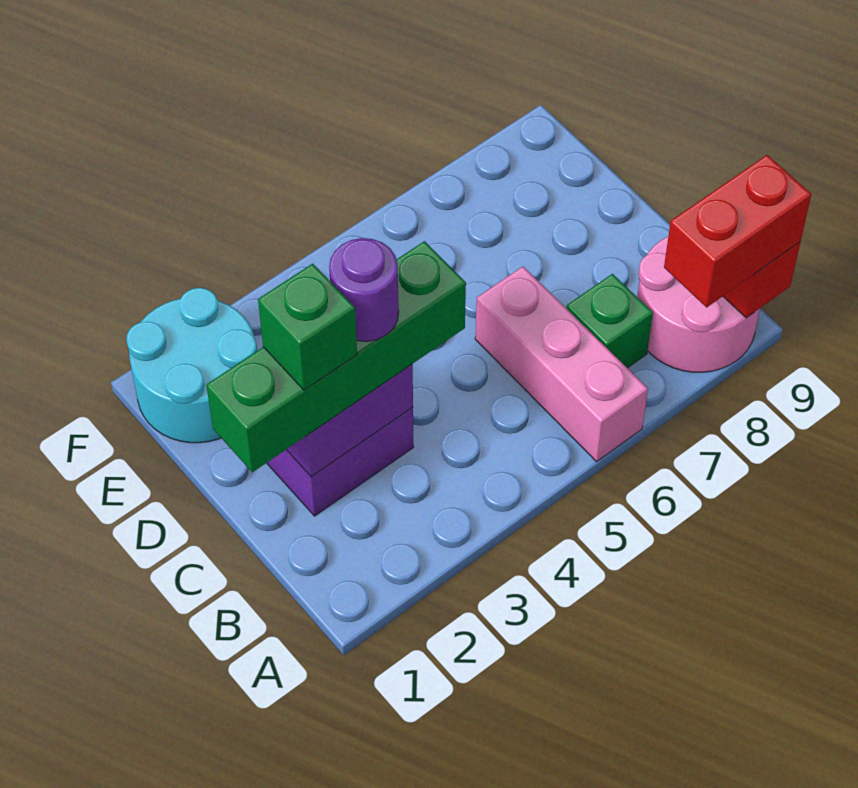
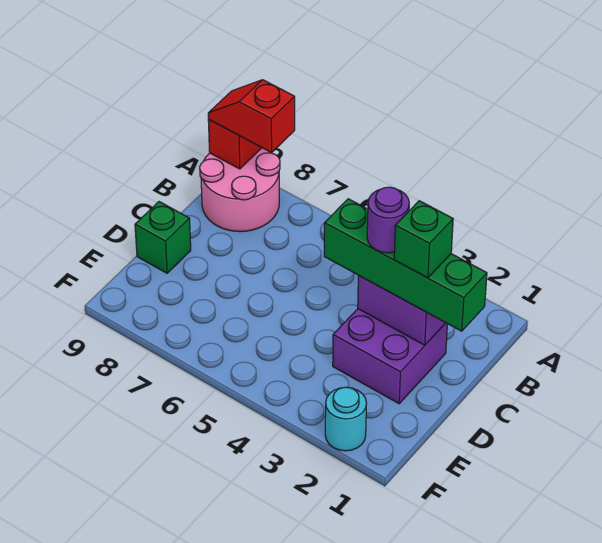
pink 1x3 brick [475,266,648,462] -> none
red 1x2 brick [664,155,811,307] -> red 1x2 slope [208,80,295,153]
green 1x1 brick [567,274,653,368] -> green 1x1 brick moved to [135,202,191,273]
cyan 2x2 round brick [126,288,257,443] -> cyan 1x1 round brick [325,387,367,451]

